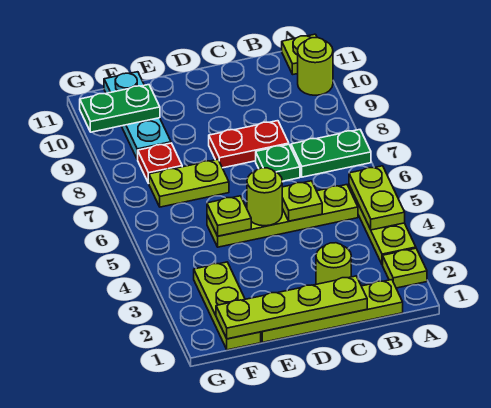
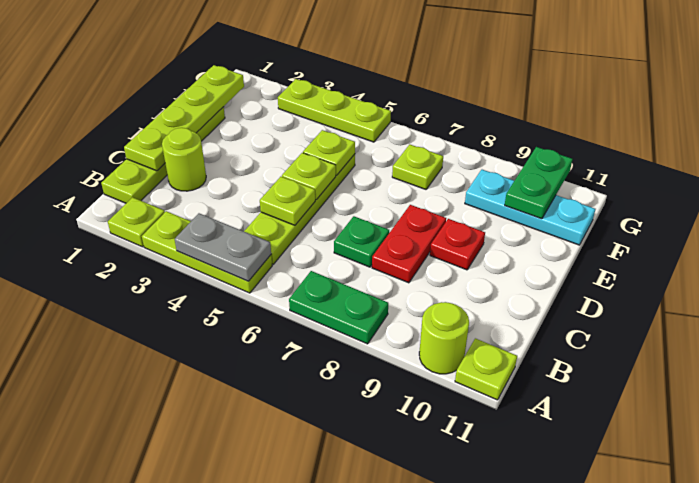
lime 1x2 plate [349,166,405,230] -> grey 1x2 plate [175,213,271,281]
green 1x2 plate [291,130,371,177] -> green 1x2 plate turned to [289,271,388,344]
lime 1x1 round brick [247,168,282,226] -> lime 1x1 plate [282,153,336,200]
lime 1x2 plate [149,159,229,207] -> lime 1x1 plate [392,145,443,189]
lime 1x3 plate [194,262,261,350] -> lime 1x3 plate moved to [278,79,391,142]
red 1x1 plate [137,143,182,183] -> red 1x1 plate moved to [430,219,485,270]

